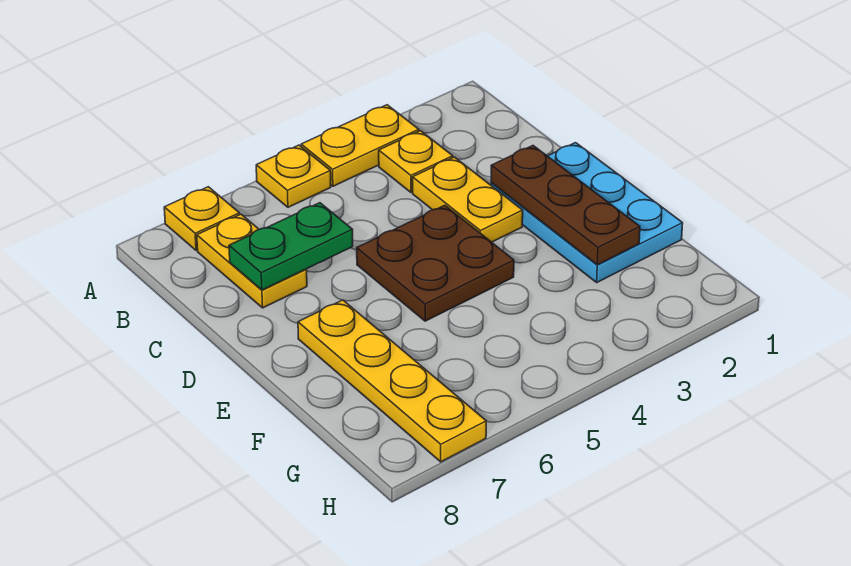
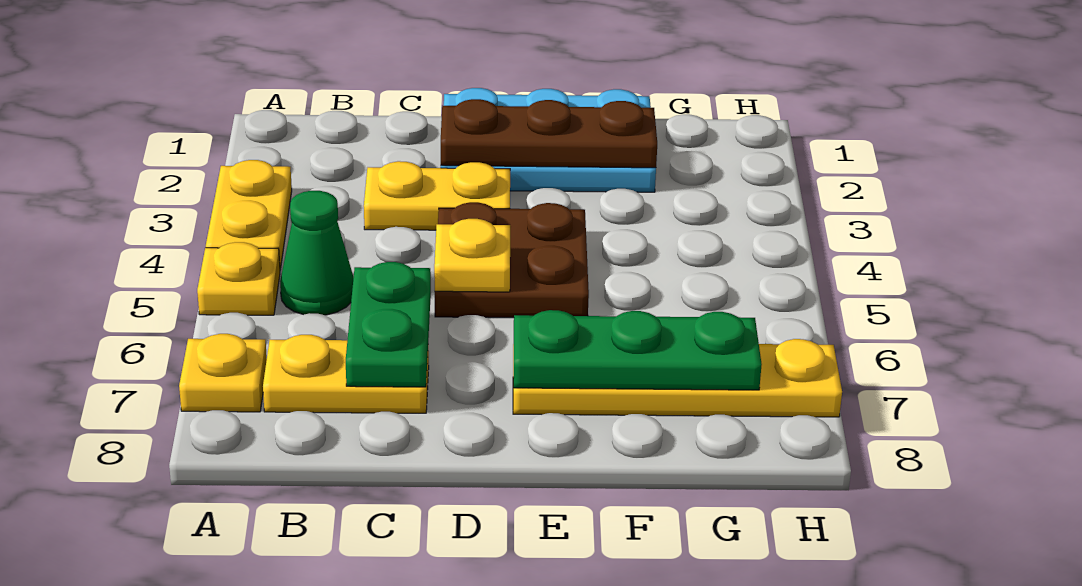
yellow 1x1 plate [379,131,453,192] -> yellow 1x1 plate moved to [434,219,510,292]
none -> green 1x1 cone [280,191,354,315]
none -> green 1x3 plate [513,310,762,390]

